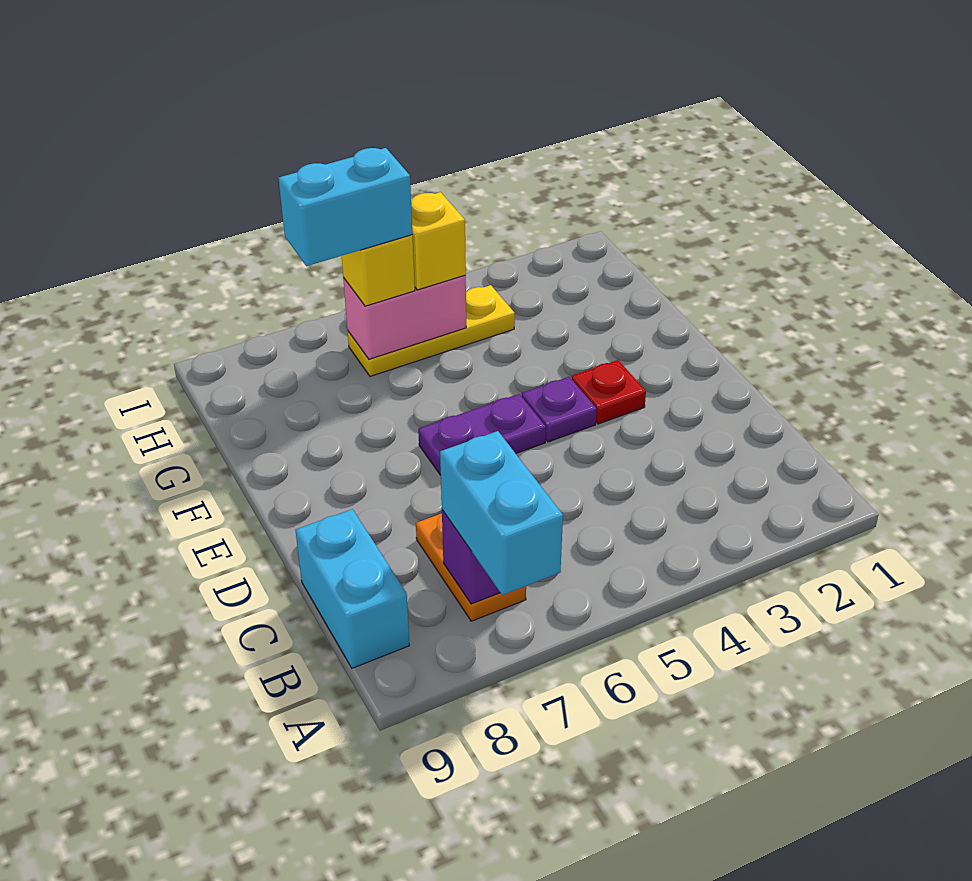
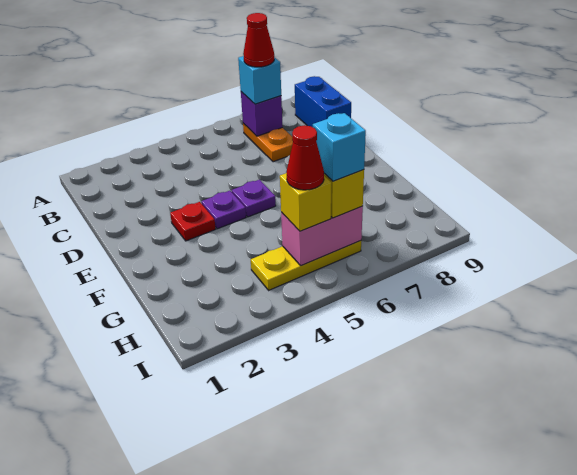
cyan 1x2 brick [440,431,563,595] -> cyan 1x1 brick [238,56,281,104]
none -> red 1x1 cone [243,13,274,67]
cyan 1x2 brick [295,509,409,668] -> blue 1x2 brick [295,76,351,127]
purple 1x2 plate [418,394,546,475] -> purple 1x1 plate [232,180,276,217]
none -> red 1x1 cone [286,125,324,190]
cyan 1x2 brick [278,148,412,266] -> cyan 1x1 brick [313,113,366,181]

